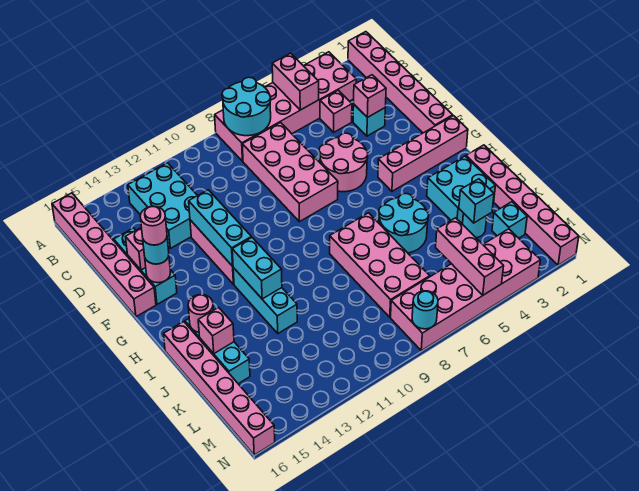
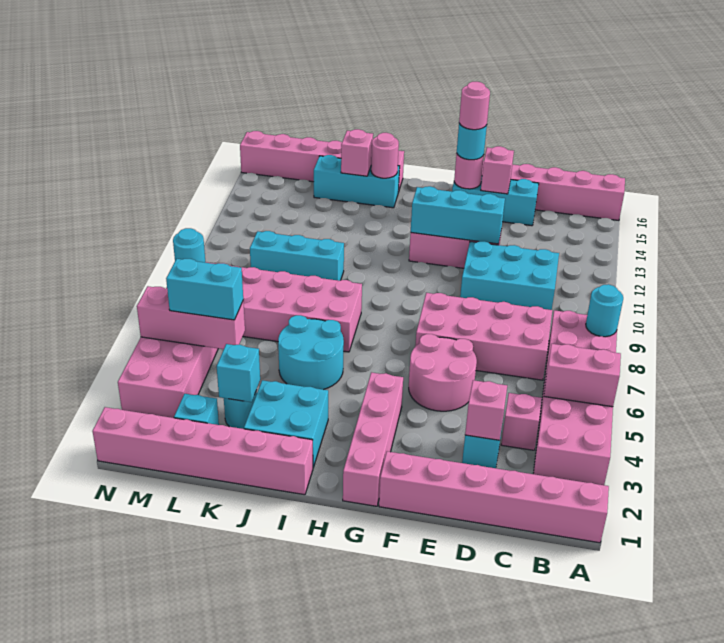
cyan 2x2 round brick [222,77,271,136] -> cyan 1x1 round brick [586,284,623,337]
cyan 2x3 brick [128,163,198,248] -> cyan 2x3 brick moved to [460,241,559,310]
cyan 1x3 brick [233,268,297,333] -> cyan 1x3 brick moved to [250,231,344,281]
cyan 1x2 brick [232,237,282,299] -> cyan 1x2 brick moved to [166,259,243,320]

